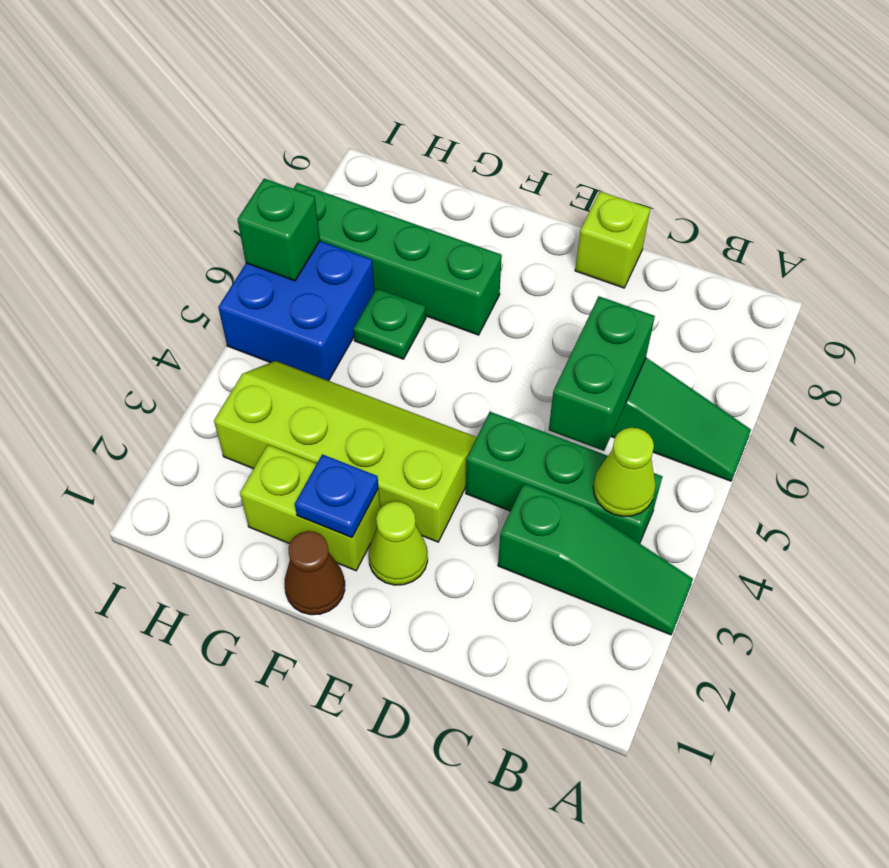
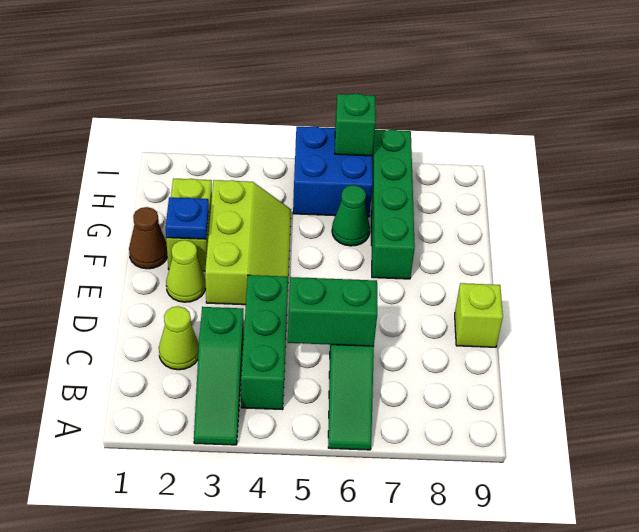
lime 1x1 cone [593,428,656,517] -> lime 1x1 cone moved to [159,306,199,370]
lime 2x4 slope [214,361,477,542] -> lime 2x3 slope [205,180,291,305]
green 1x1 plate [353,288,426,359] -> green 1x1 cone [332,185,370,246]

